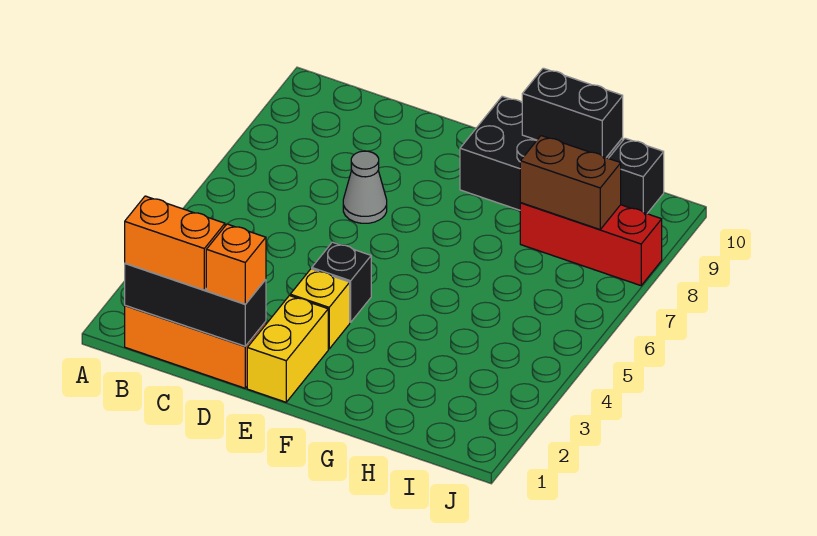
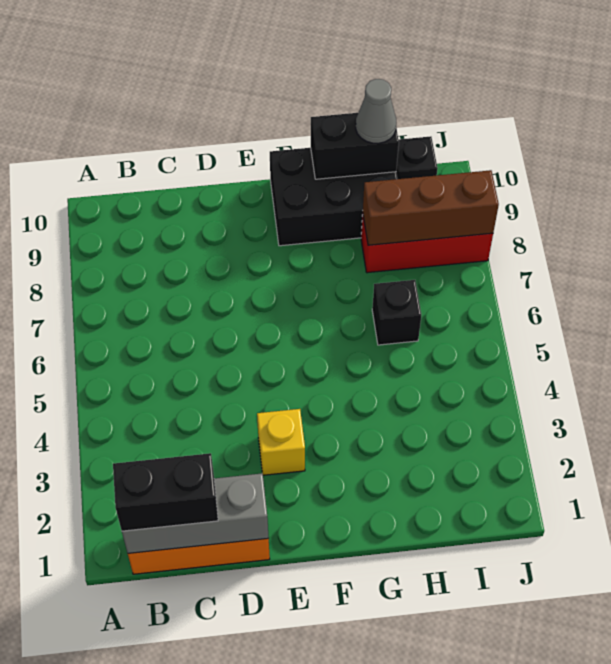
black 1x3 brick [125,263,266,346] -> grey 1x3 brick [122,473,269,553]
orange 1x2 brick [125,196,225,290] -> black 1x2 brick [113,453,218,531]
orange 1x1 brick [206,224,266,304] -> none
grey 1x1 cone [343,151,387,223] -> grey 1x1 cone moved to [356,79,396,143]
yellow 1x2 brick [247,296,328,402] -> none
black 1x1 brick [312,242,371,322] -> black 1x1 brick moved to [372,280,421,345]
brown 1x2 brick [520,136,621,229] -> brown 1x3 brick [363,170,499,245]

